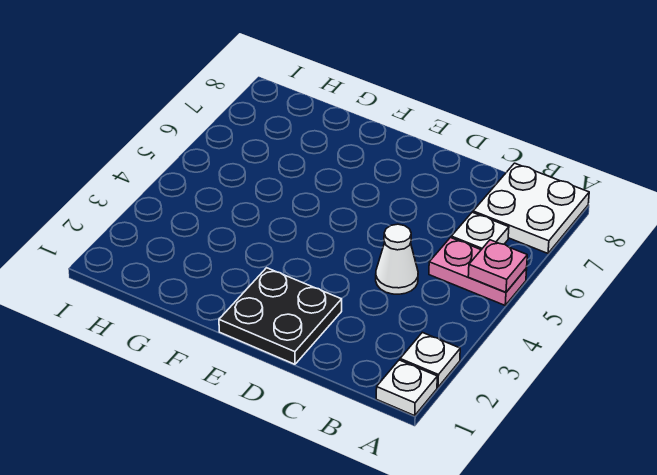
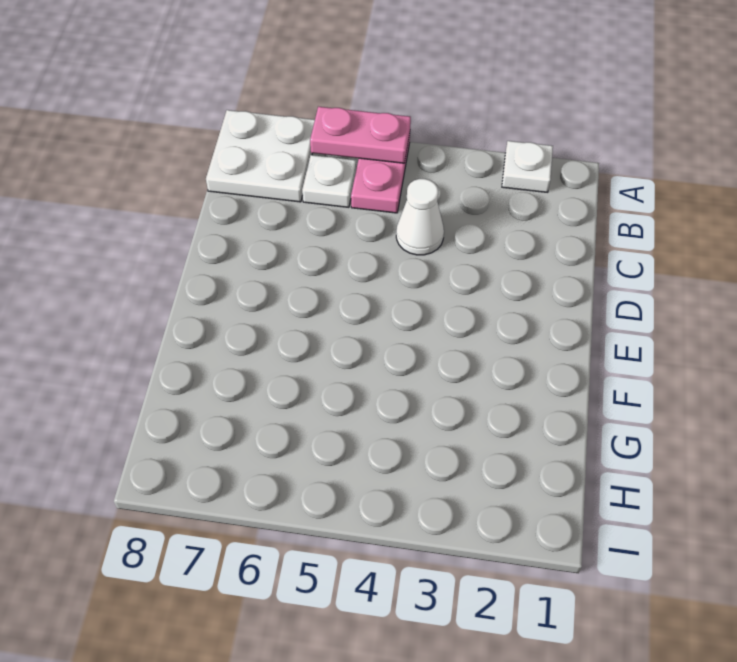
white 1x1 plate [376,360,437,416] -> none
pink 1x1 plate [468,240,527,292] -> pink 1x2 plate [310,107,411,163]
black 2x2 plate [219,268,342,364] -> none

